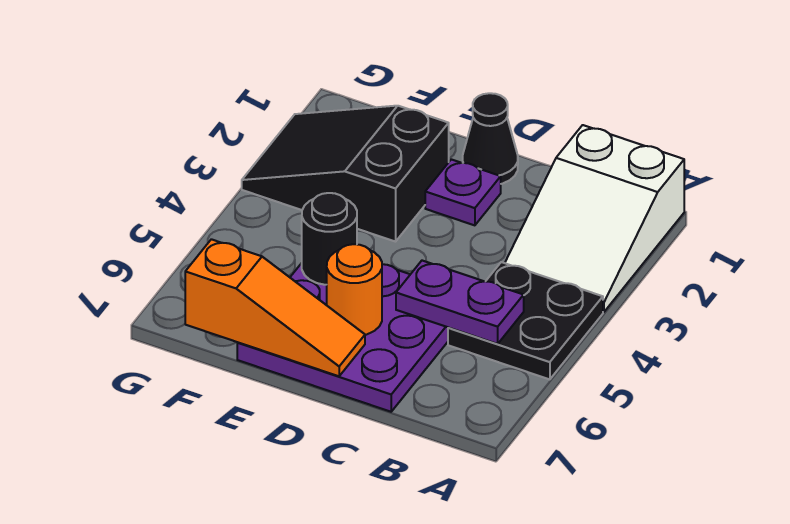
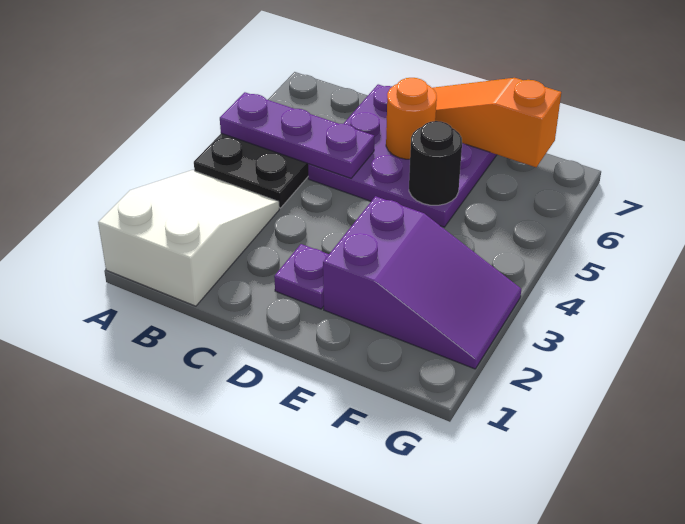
purple 1x2 plate [396,261,524,344] -> purple 1x3 plate [220,92,374,178]
black 1x1 cone [463,93,518,184] -> none
black 2x3 slope [242,106,449,242] -> purple 2x3 slope [323,196,521,369]

